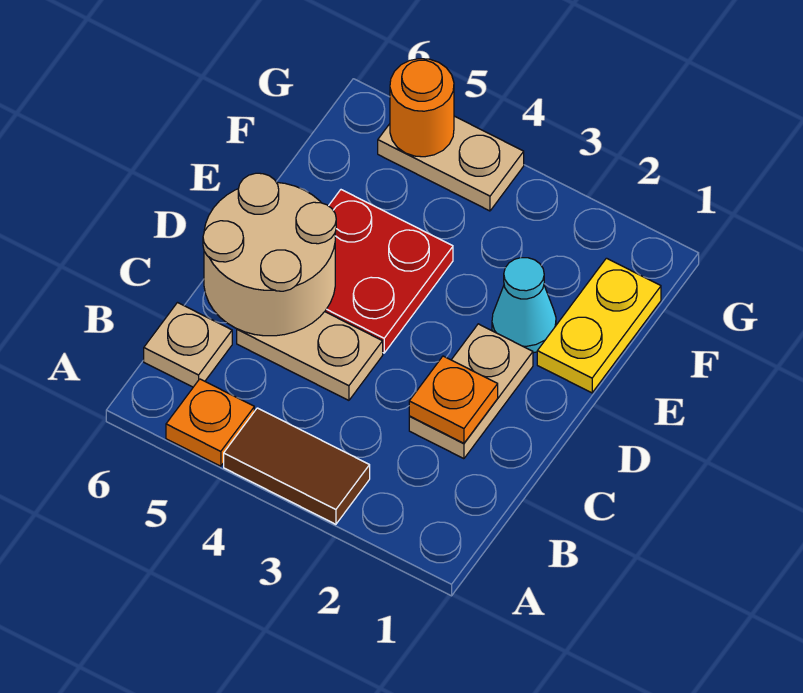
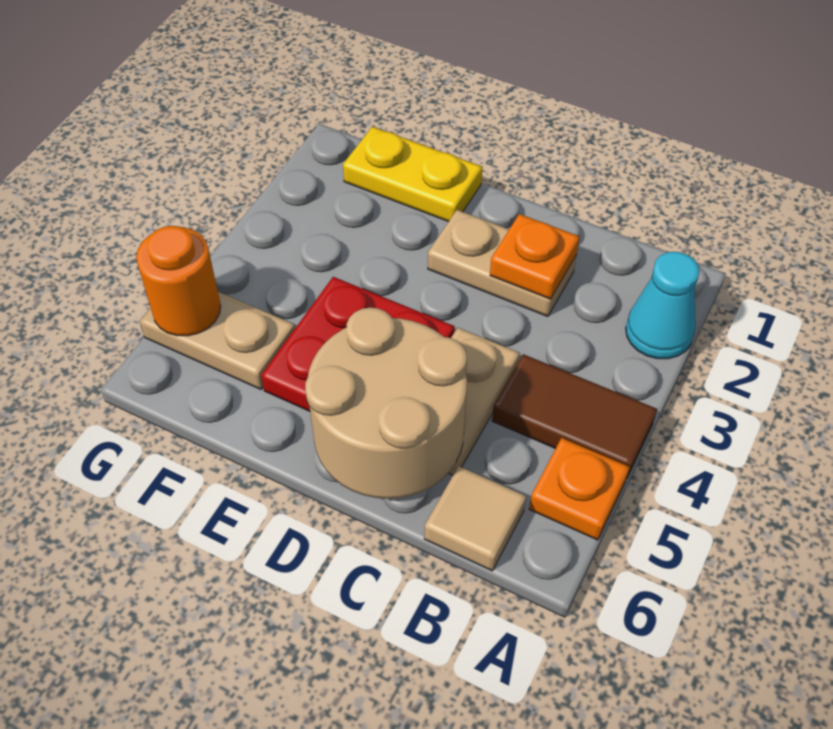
brown 1x2 tile [224,408,370,524] -> brown 1x2 tile turned to [492,354,657,479]
tan 1x1 plate [144,303,232,387] -> tan 1x1 tile [424,466,526,571]
cyan 1x1 cone [492,258,556,353] -> cyan 1x1 cone moved to [626,252,700,359]
tan 1x2 plate [378,116,524,211] -> tan 1x2 plate turned to [140,292,295,389]

